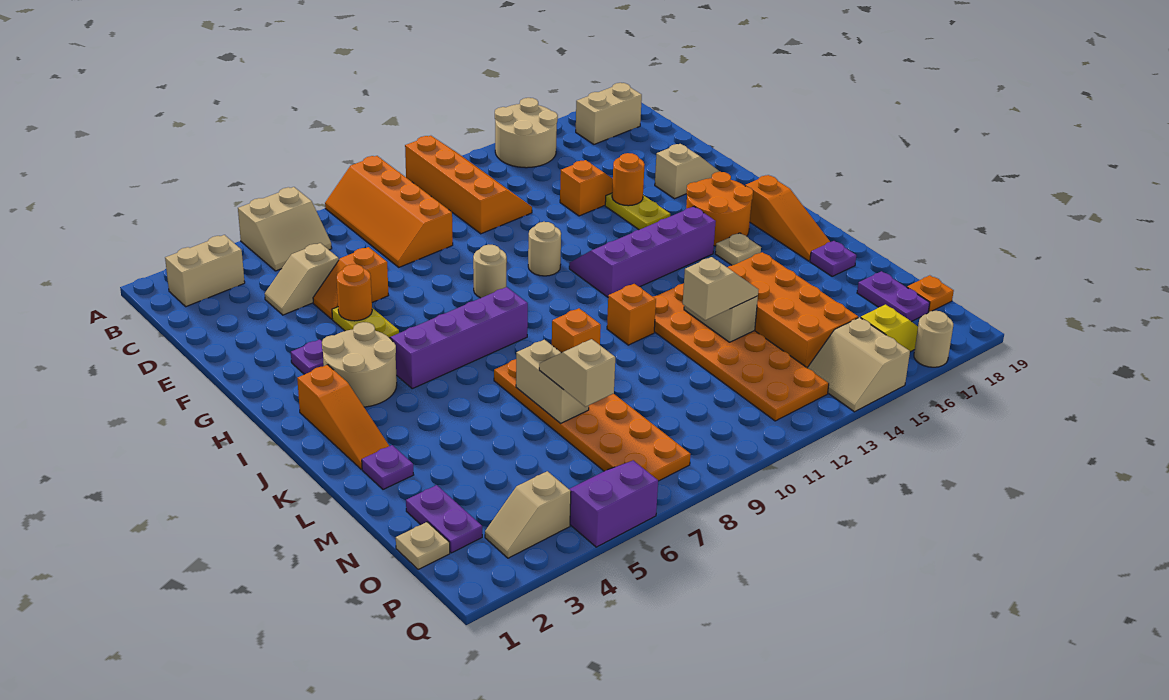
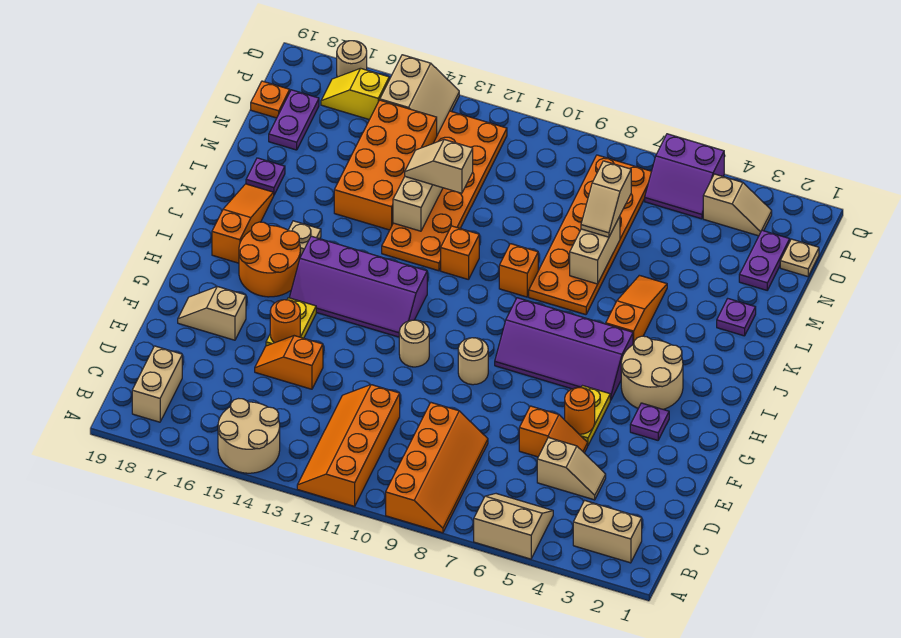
tan 1x2 brick [576,83,642,144] -> tan 1x2 brick turned to [132,346,182,422]
orange 1x3 slope [297,365,389,469] -> orange 1x3 slope moved to [606,275,667,345]

